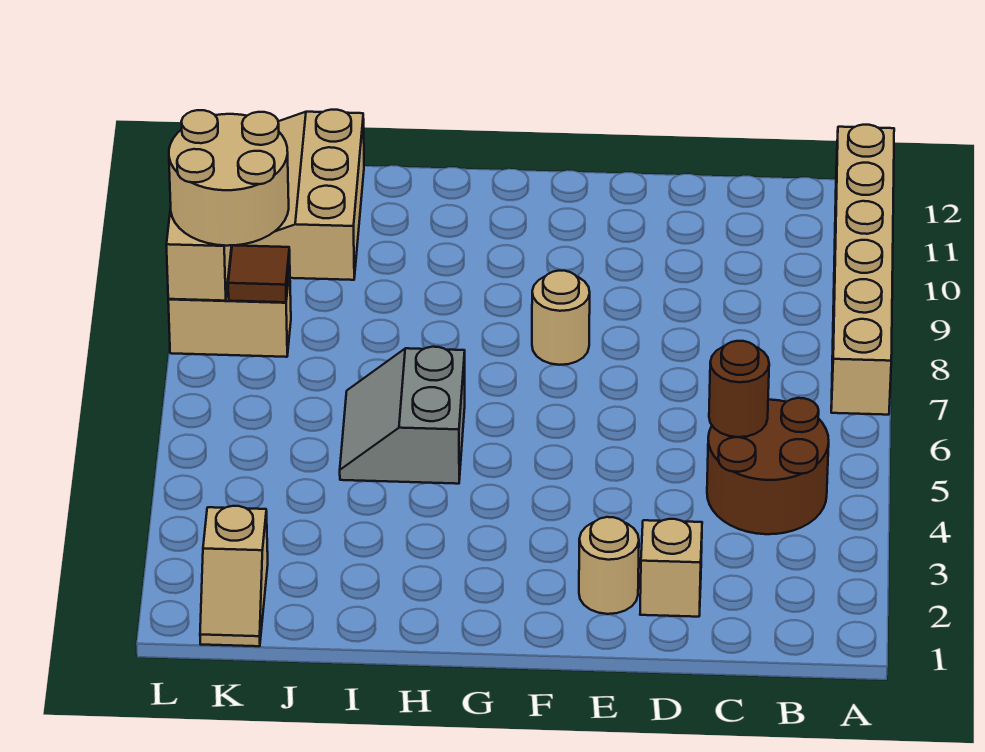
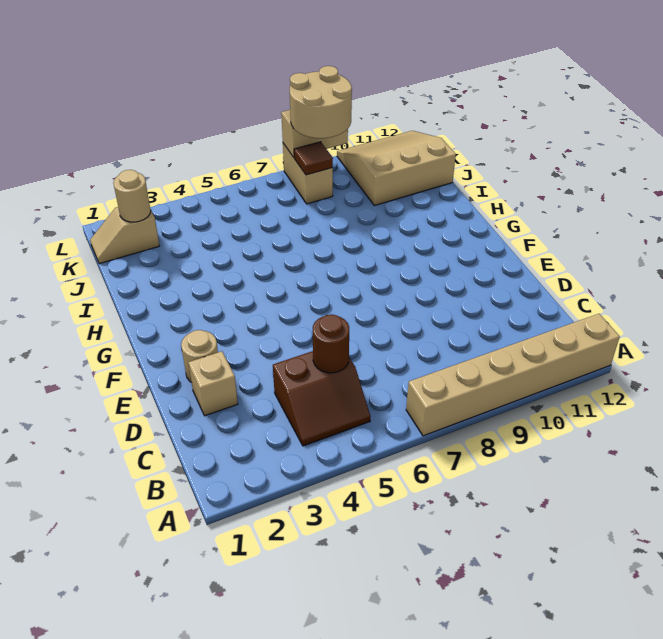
brown 2x2 round brick [707,398,829,534] -> brown 2x2 slope [273,351,370,446]
tan 1x1 round brick [532,271,590,365] -> tan 1x1 round brick moved to [113,170,151,222]
grey 2x2 slope [340,347,465,484] -> none

